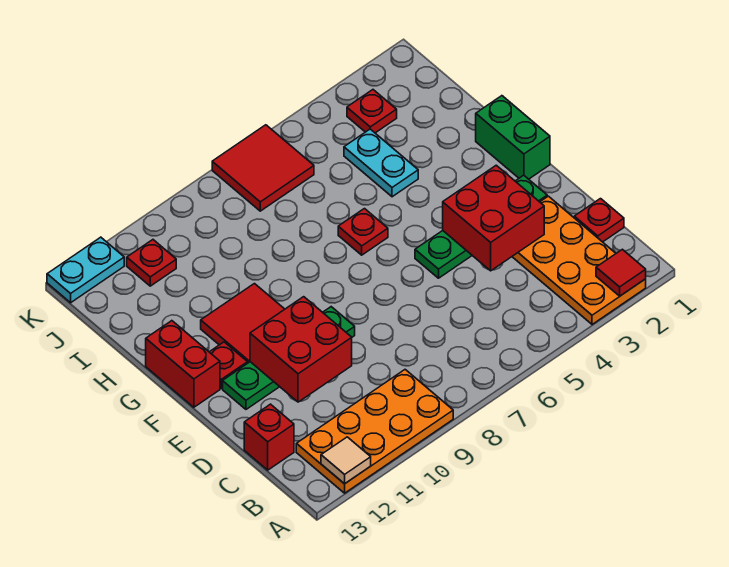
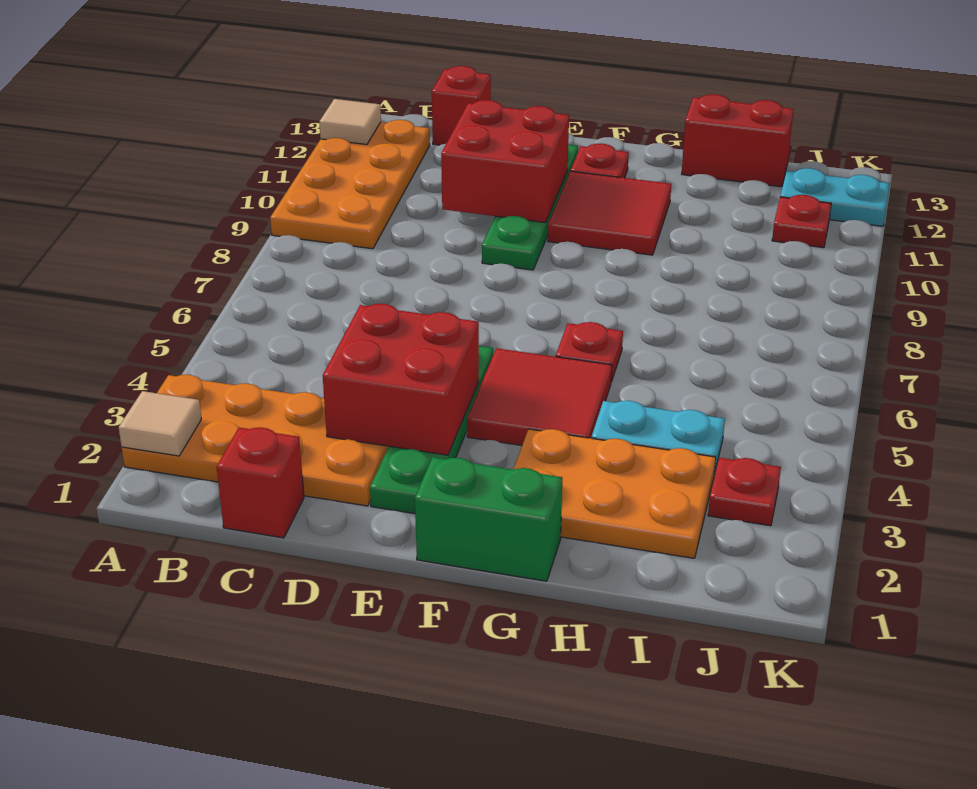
red 1x1 tile [596,249,646,296] -> tan 1x1 tile [119,391,201,456]
red 1x1 plate [574,199,624,242] -> red 1x1 brick [217,427,304,538]
red 1x2 brick [146,321,220,407] -> red 1x2 brick moved to [682,94,794,187]
none -> orange 2x3 plate [513,429,716,558]
red 2x2 tile [212,125,314,211] -> red 2x2 tile moved to [467,348,612,445]
cyan 1x2 plate [47,237,124,303] -> cyan 1x2 plate turned to [780,168,890,226]

